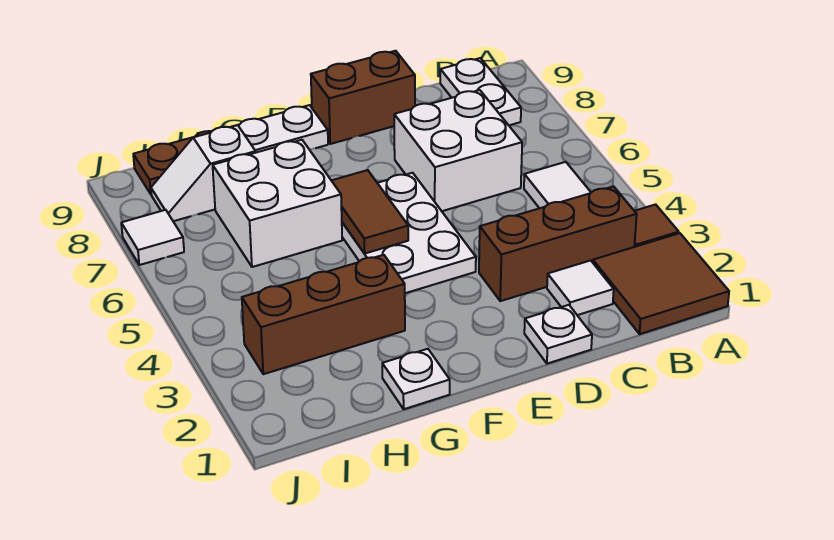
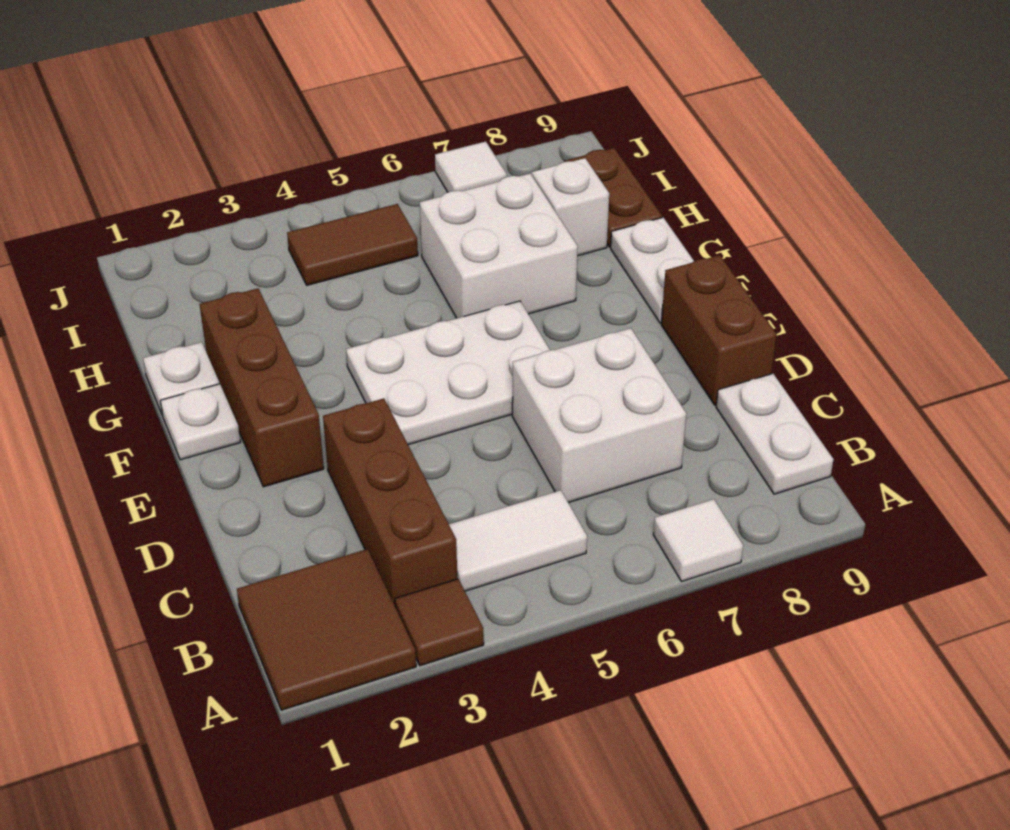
white 1x2 plate [440,58,521,125] -> white 1x2 plate turned to [716,374,834,494]
white 1x1 tile [547,260,614,315] -> white 1x1 tile moved to [653,499,743,582]
white 1x1 plate [524,305,592,364] -> white 1x1 plate moved to [160,384,240,460]
brown 1x2 tile [331,170,408,254] -> brown 1x2 tile moved to [287,204,418,285]
brown 1x3 brick [242,255,405,374] -> brown 1x3 brick moved to [200,288,324,487]

